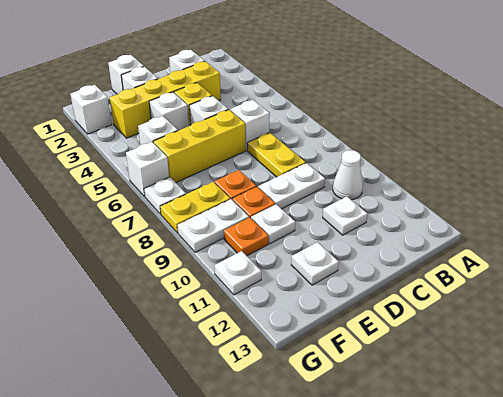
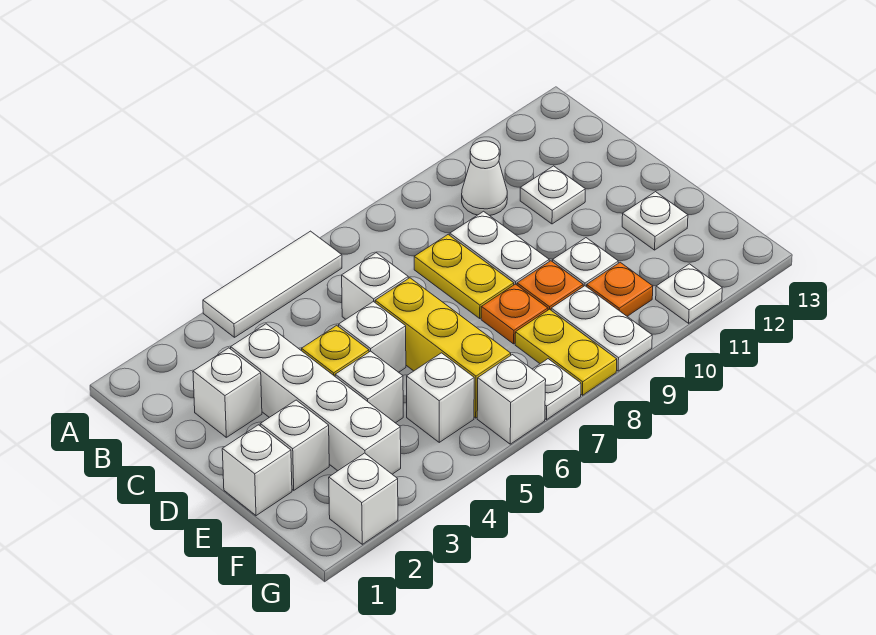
none -> white 1x3 tile [203,231,342,337]
yellow 1x4 brick [110,61,221,138] -> white 1x4 brick [231,324,401,474]
yellow 1x2 plate [247,133,306,177] -> yellow 1x2 plate turned to [414,234,514,318]

